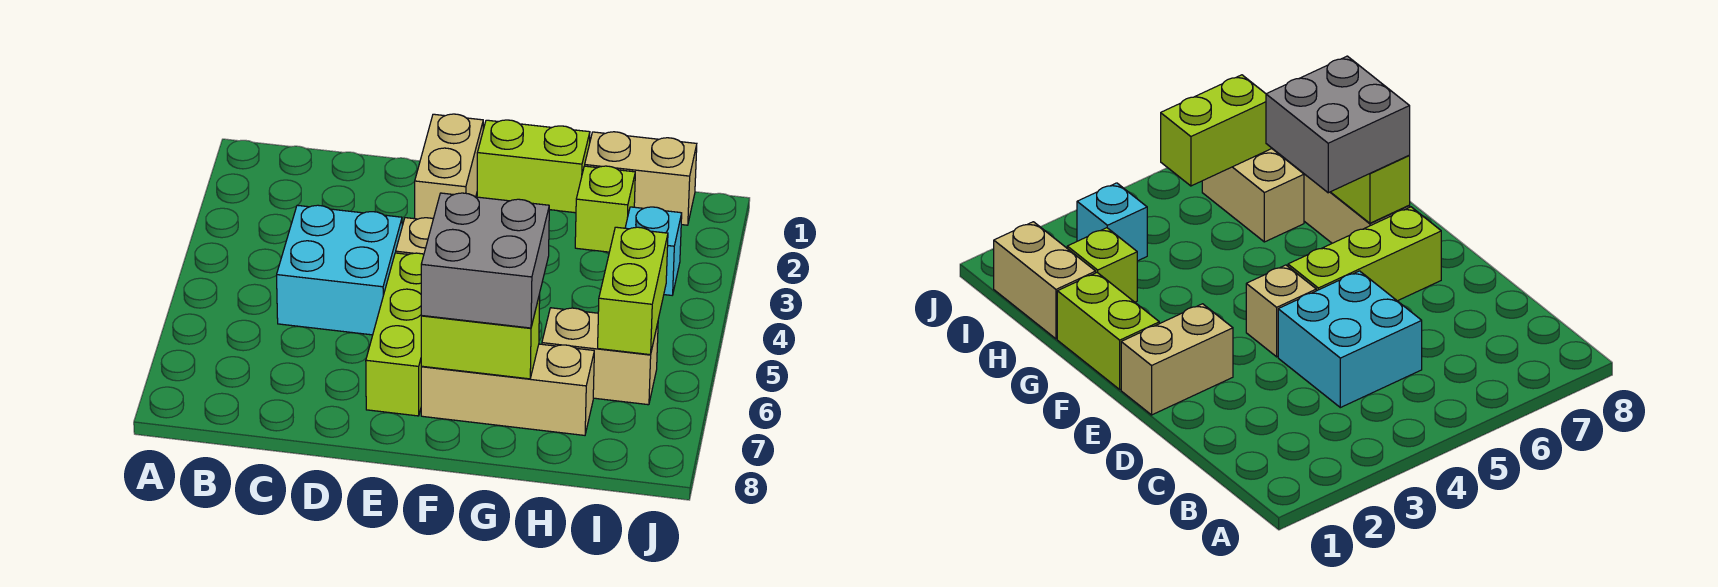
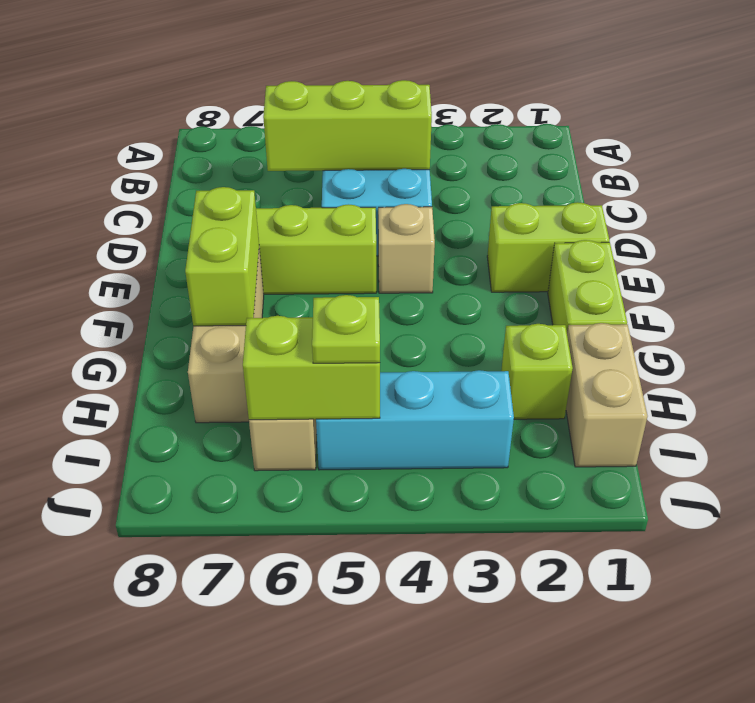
none -> lime 1x3 brick [263,80,432,171]
tan 1x2 brick [415,114,483,219] -> lime 1x2 brick [487,202,610,292]
grey 2x2 brick [421,193,549,328] -> none
cyan 1x1 brick [625,207,682,295] -> cyan 1x3 brick [316,370,514,470]
none -> lime 1x1 plate [312,295,380,363]

